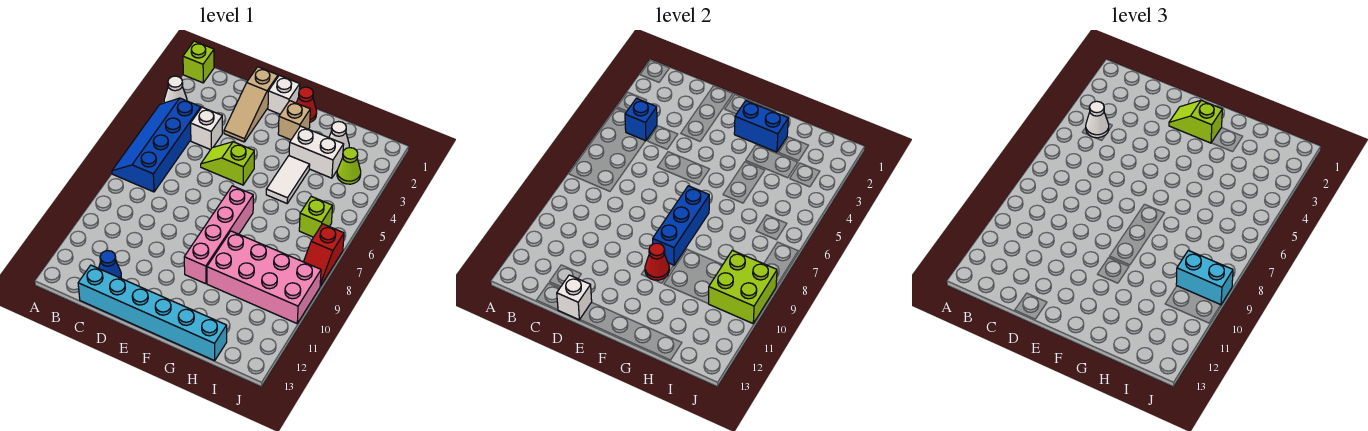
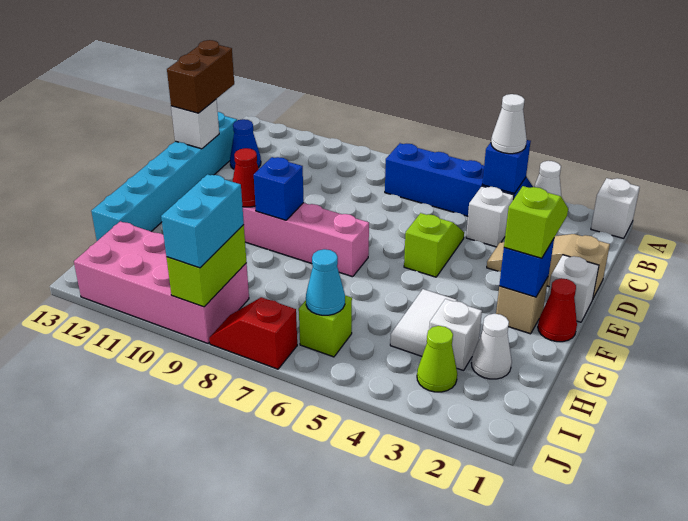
lime 1x1 brick [183,41,214,83] -> white 1x1 brick [591,178,640,238]
none -> brown 1x2 brick [167,40,234,113]
blue 1x2 brick [734,101,788,152] -> blue 1x1 brick [499,239,554,297]
blue 1x3 brick [653,186,709,265] -> blue 1x1 brick [254,157,304,220]
white 1x2 brick [289,126,344,178] -> white 1x1 brick [429,299,482,371]
white 1x2 tile [266,156,310,203] -> white 1x2 tile turned to [390,289,457,356]
pink 2x4 brick [207,231,321,323] -> pink 2x4 brick turned to [74,221,249,343]
none -> cyan 1x1 cone [306,249,345,315]
lime 2x2 brick [709,250,777,323] -> lime 1x2 brick [167,225,247,307]

